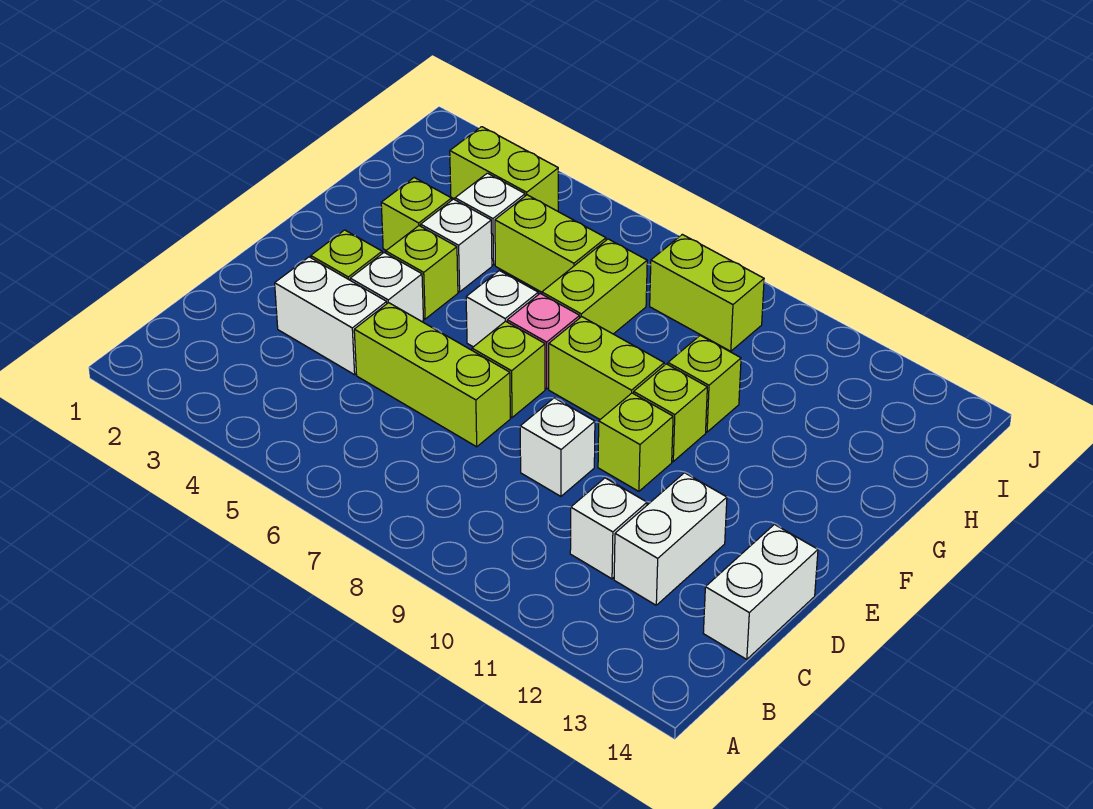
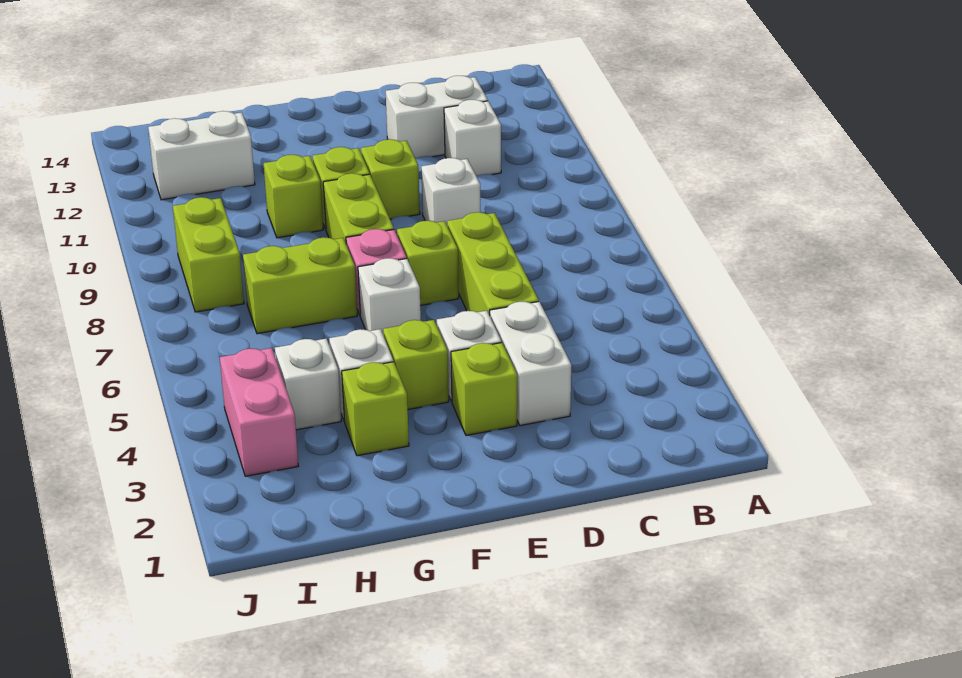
white 1x2 brick [703,524,818,659] -> white 1x2 brick moved to [148,111,255,200]
lime 1x2 brick [495,195,606,292] -> none
lime 1x2 brick [450,127,558,211] -> pink 1x2 brick [220,348,298,476]

